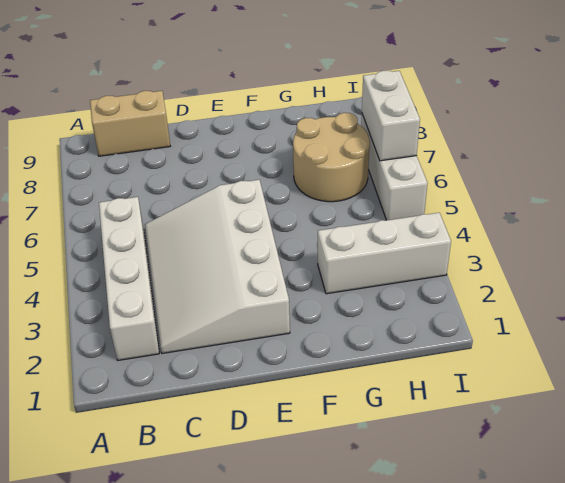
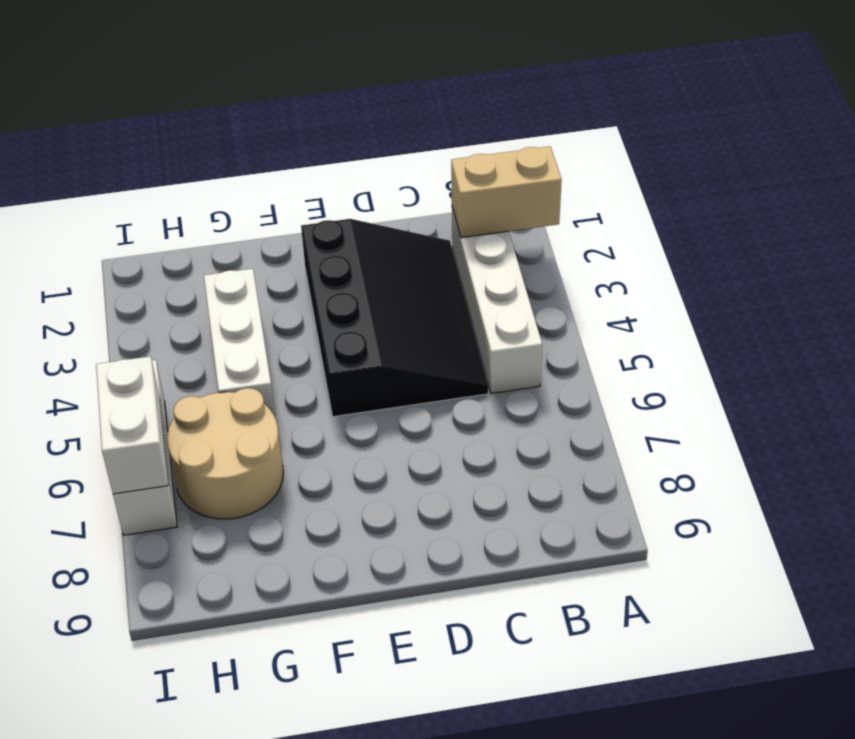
tan 1x2 brick [90,91,170,156] -> tan 1x2 brick moved to [451,146,562,238]
white 3x4 slope [145,180,290,353] -> black 3x4 slope [301,219,488,417]
white 1x3 brick [318,213,451,294] -> white 1x3 brick turned to [204,269,275,417]

